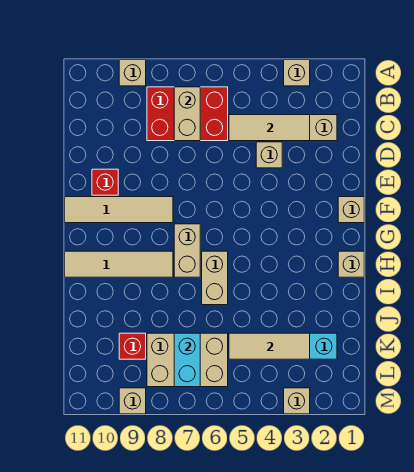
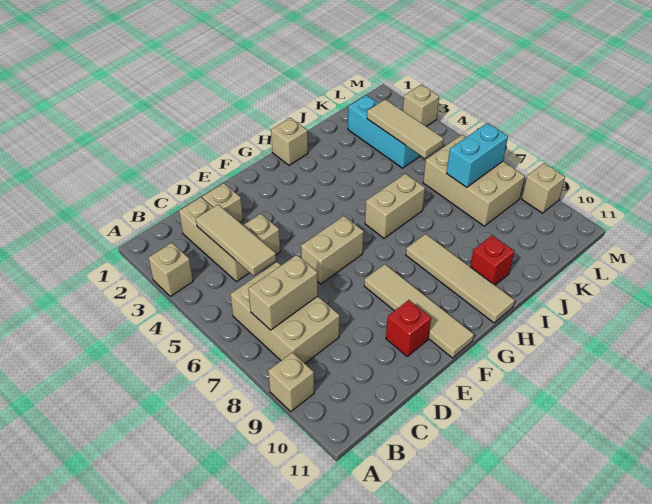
red 2x3 brick [147,87,228,141] -> tan 2x3 brick [230,262,340,363]
tan 1x1 brick [338,197,364,223] -> tan 1x1 brick moved to [202,183,243,223]
tan 1x2 brick [174,224,200,277] -> tan 1x2 brick moved to [301,216,364,284]
red 1x1 brick [119,333,146,359] -> red 1x1 brick moved to [470,235,514,285]

